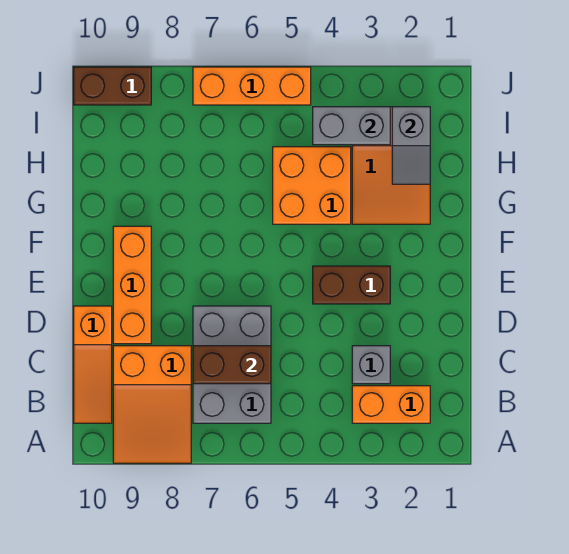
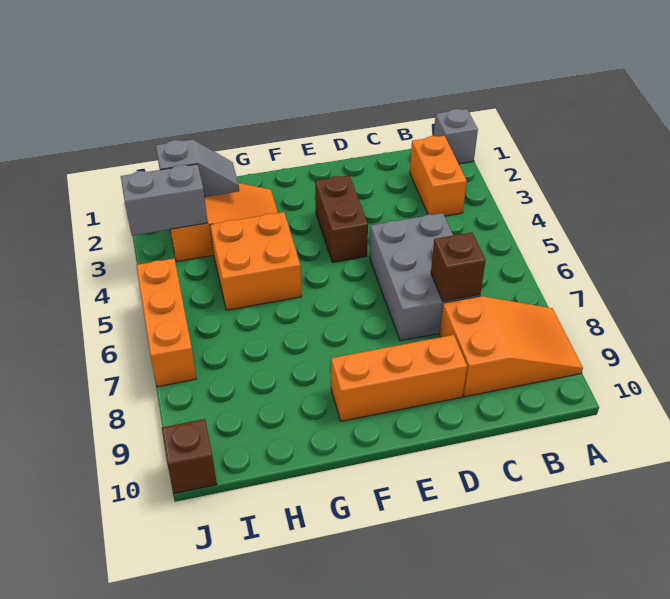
grey 2x3 brick [193,306,271,423] -> grey 2x3 brick turned to [369,213,480,341]
orange 1x3 slope [74,306,112,423] -> none
grey 1x1 brick [352,346,390,384] -> grey 1x1 brick moved to [434,109,478,164]
brown 1x2 brick [193,346,271,384] -> brown 1x1 brick [431,232,486,301]
grey 1x2 brick [313,107,390,145] -> grey 1x2 brick turned to [121,164,208,235]
brown 1x2 brick [74,67,151,105] -> brown 1x1 brick [162,419,217,494]

